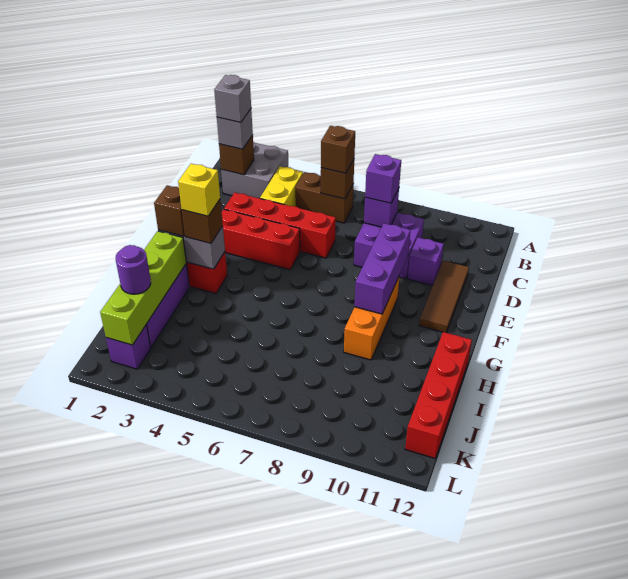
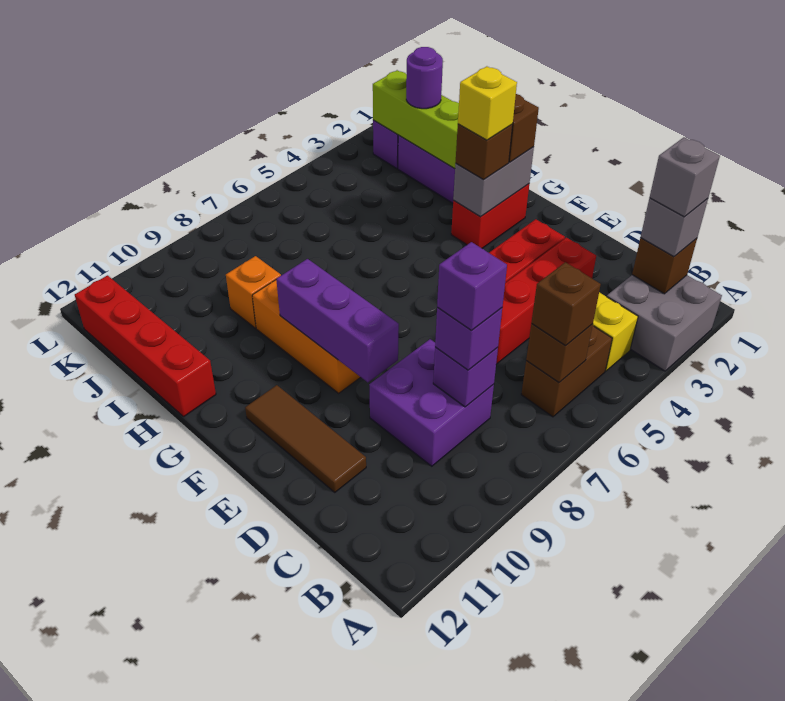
purple 1x1 brick [408,237,444,285] -> purple 1x1 brick moved to [437,242,507,330]
none -> orange 1x1 brick [226,256,281,328]

